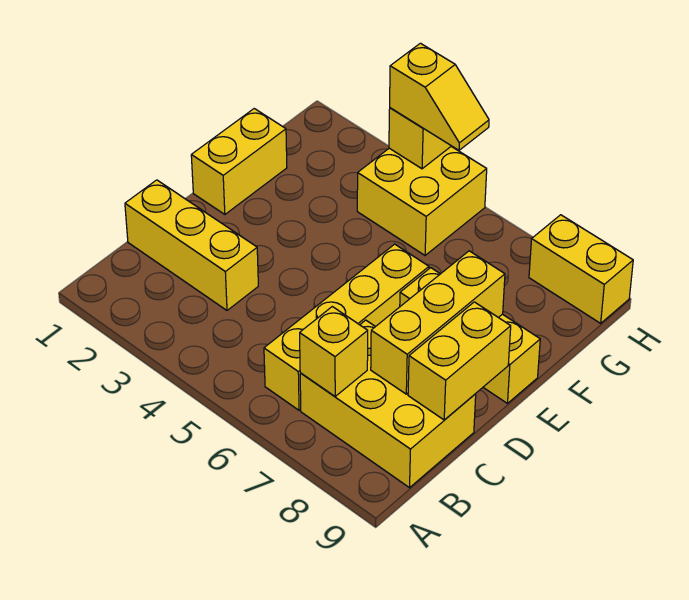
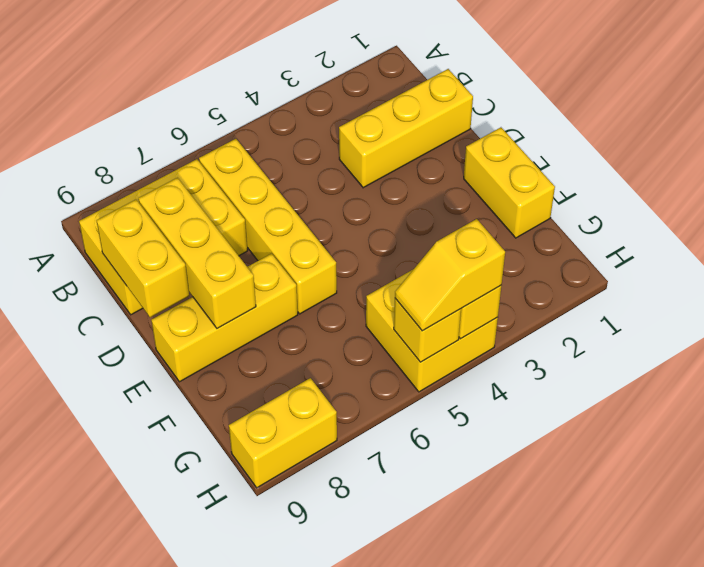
yellow 1x1 brick [300,307,368,396] -> yellow 1x1 brick moved to [394,299,461,362]

